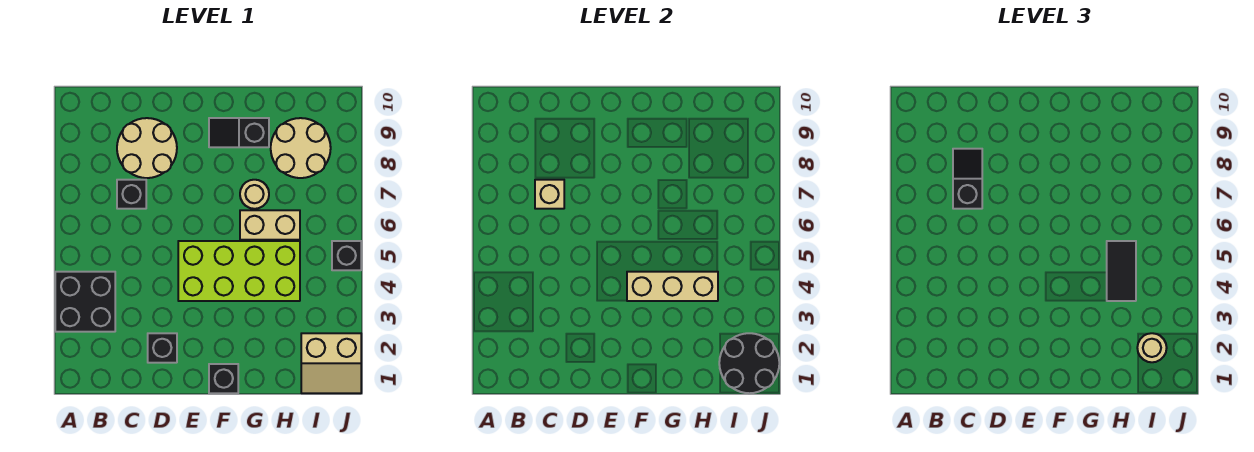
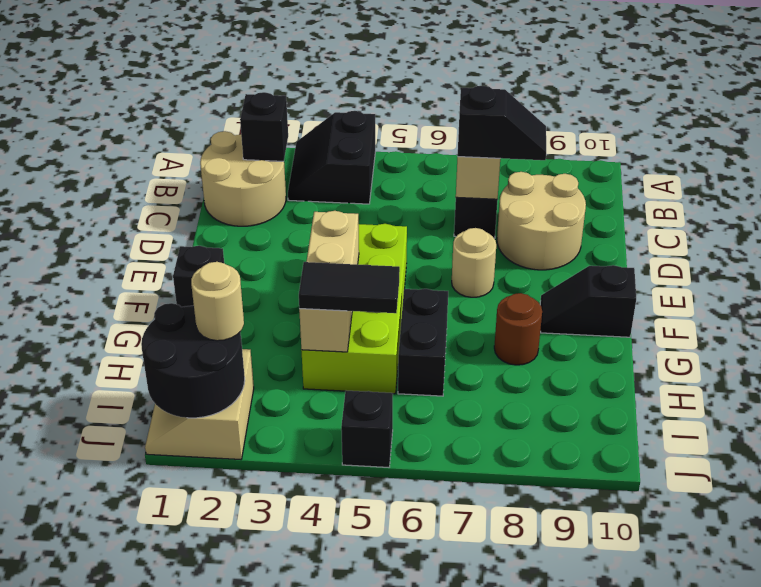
black 2x2 brick [55,272,115,332] -> black 2x2 slope [288,111,375,204]
black 1x1 brick [148,333,177,363] -> black 1x1 brick moved to [240,92,288,161]
black 1x2 slope [209,118,269,147] -> black 1x2 slope turned to [540,265,636,337]
tan 1x2 brick [240,210,300,240] -> black 1x2 brick [398,289,448,396]
tan 1x1 round brick [240,180,269,209] -> tan 1x1 round brick moved to [452,228,496,297]
none -> brown 1x1 round brick [494,293,542,365]
tan 2x2 round brick [271,118,331,178] -> tan 2x2 round brick moved to [200,131,286,226]

